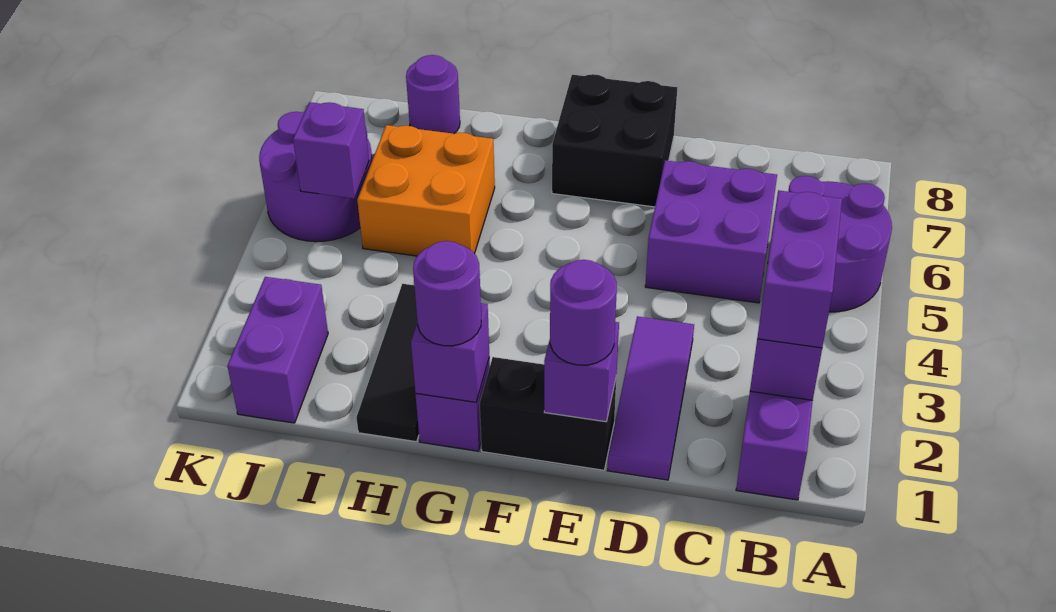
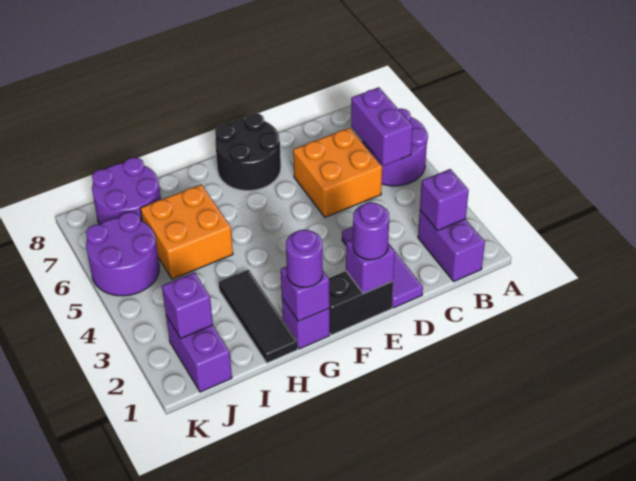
purple 1x2 brick [757,190,842,348] -> purple 1x2 brick moved to [351,87,413,166]
purple 2x2 brick [645,160,777,303] -> orange 2x2 brick [293,128,382,217]
black 2x2 brick [552,74,677,207] -> black 2x2 round brick [215,113,281,191]
purple 1x1 round brick [406,55,460,134] -> purple 2x2 round brick [92,157,161,224]
purple 1x1 brick [293,102,369,198] -> purple 1x1 brick moved to [162,272,213,338]

